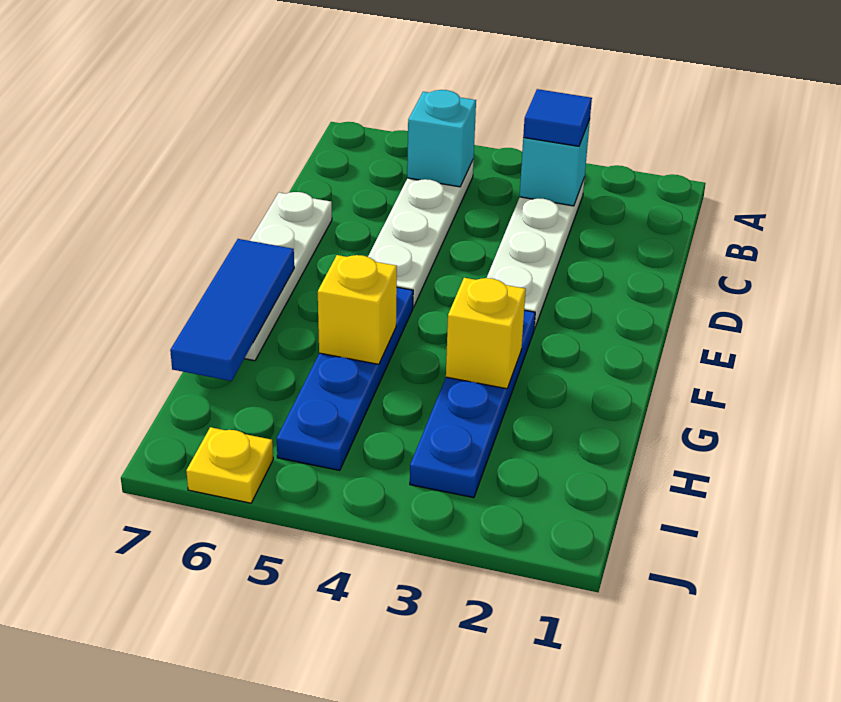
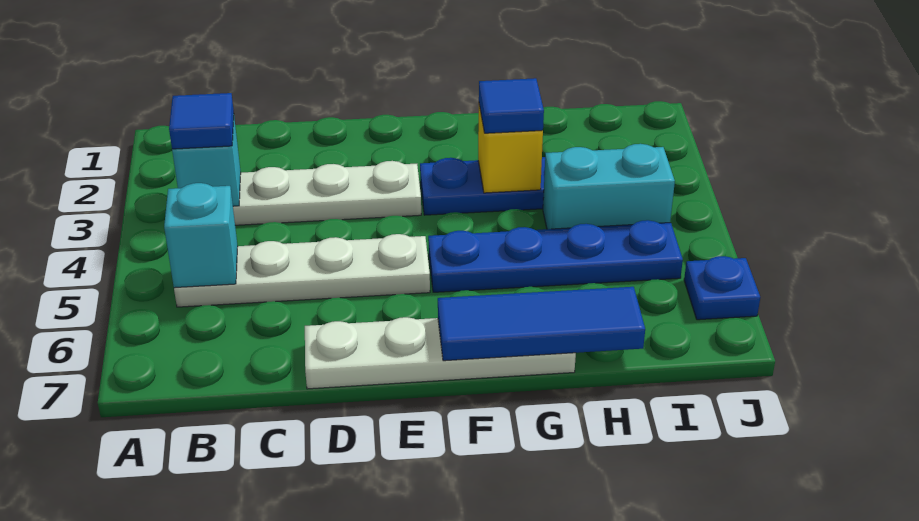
none -> blue 1x1 tile [479,78,544,133]
yellow 1x1 brick [318,255,397,364] -> none
none -> cyan 1x2 brick [543,144,675,229]
yellow 1x1 plate [186,427,273,503] -> blue 1x1 plate [684,256,760,320]

